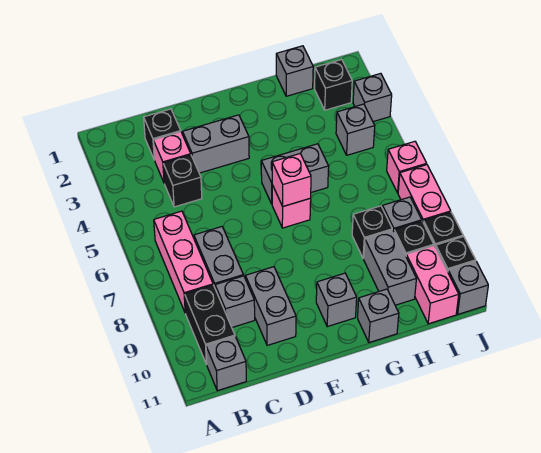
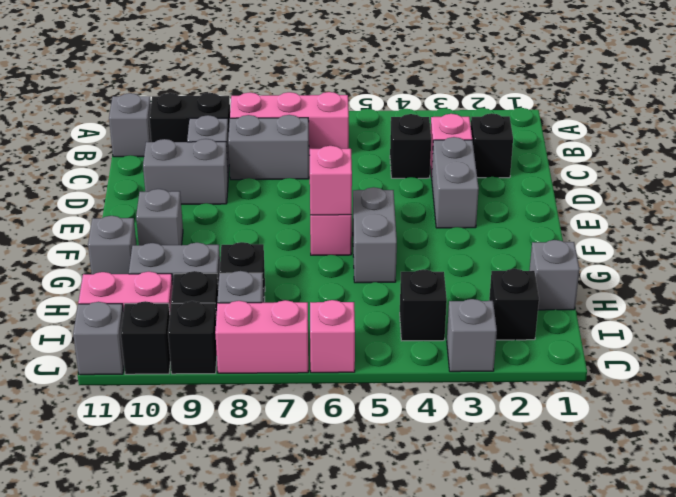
grey 1x1 brick [336,104,375,155] -> black 1x1 brick [400,269,447,341]

